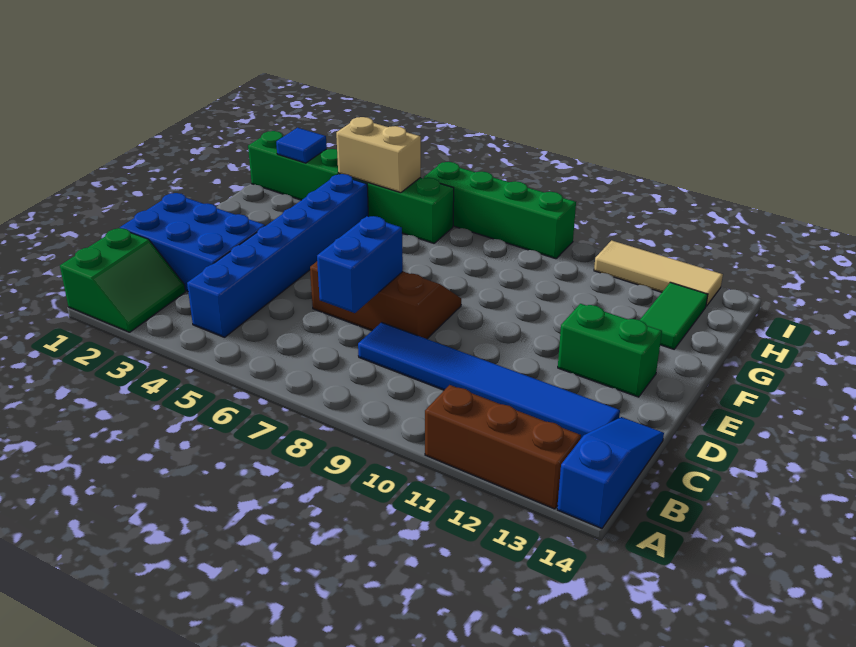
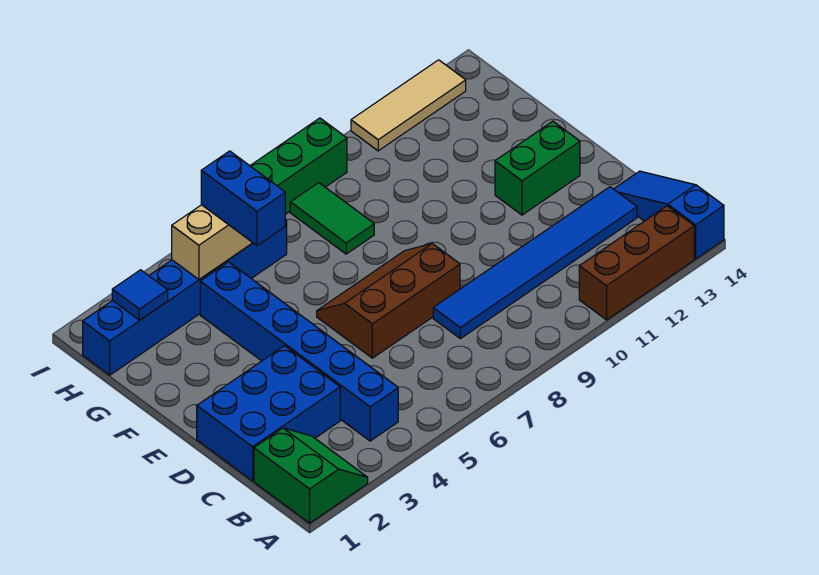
blue 1x2 brick [317,216,403,313] -> blue 1x2 brick moved to [201,151,285,246]
green 1x2 tile [640,282,708,349] -> green 1x2 tile moved to [290,183,374,254]
green 1x6 brick [248,131,454,243] -> blue 1x6 brick [83,219,287,375]

